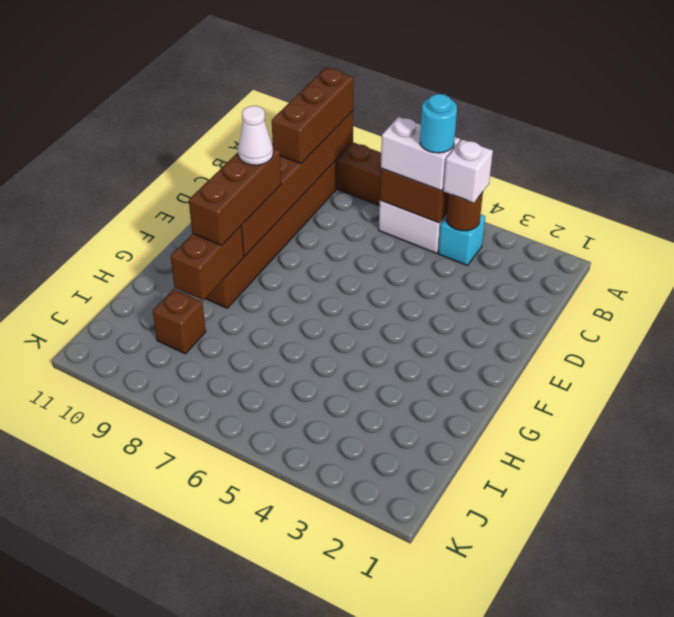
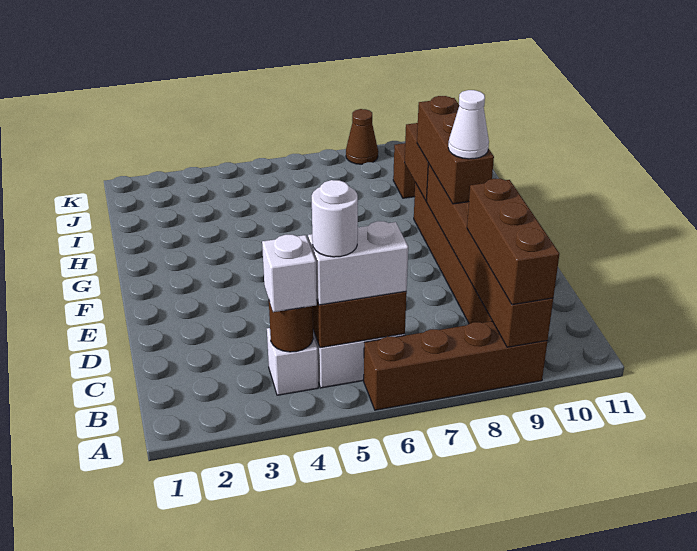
cyan 1x1 brick [438,214,485,265] -> white 1x1 brick [267,328,318,395]
cyan 1x1 round brick [420,94,457,153] -> white 1x1 round brick [312,180,358,257]
none -> brown 1x1 cone [346,109,378,164]

